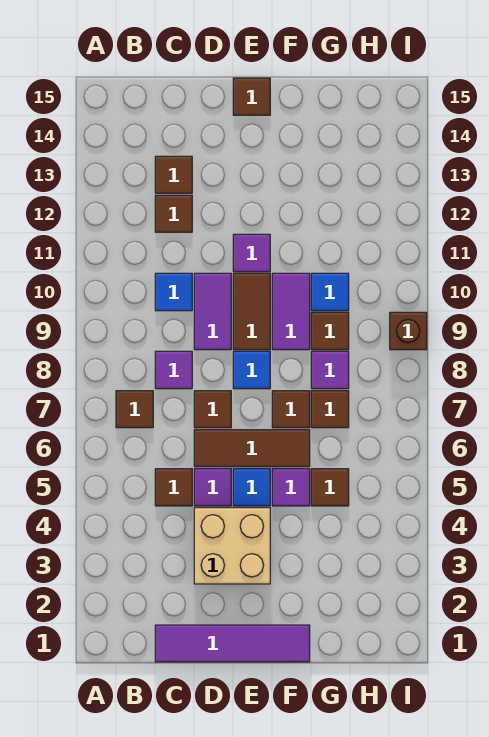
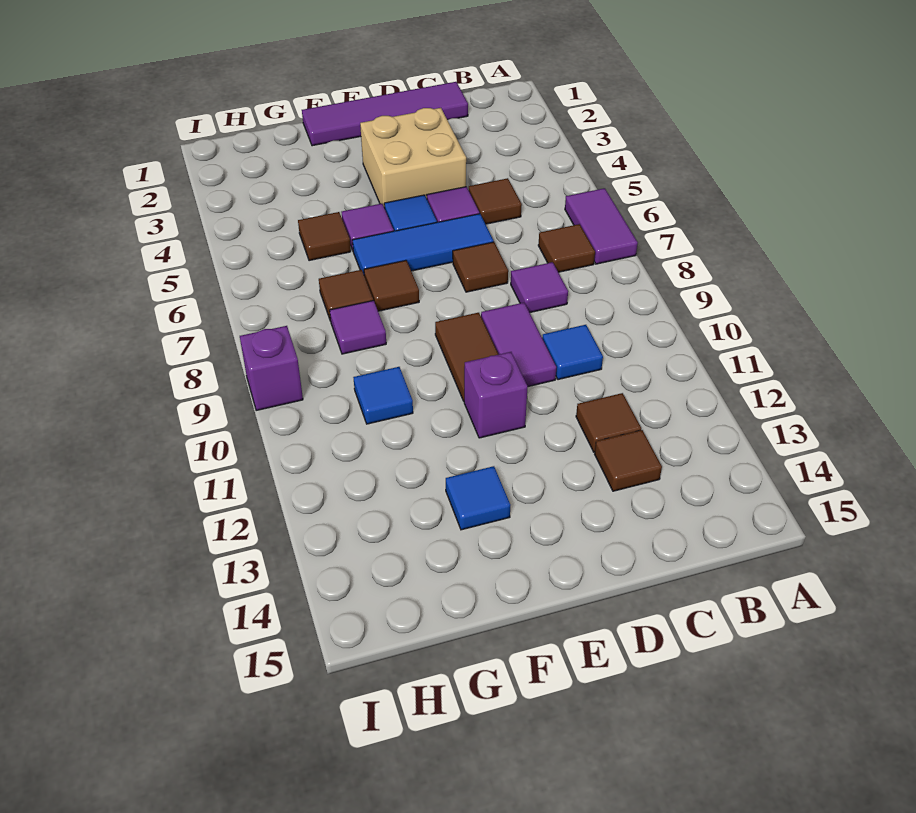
brown 1x3 tile [194,430,310,467] -> blue 1x3 tile [353,214,494,274]
blue 1x1 tile [233,351,270,389] -> blue 1x1 tile moved to [446,466,510,530]
purple 1x1 tile [233,234,270,272] -> purple 1x1 brick [464,352,528,438]
brown 1x1 tile [233,78,270,115] -> none
purple 1x2 tile [272,273,310,350] -> purple 1x2 tile moved to [565,188,638,264]
brown 1x1 tile [311,312,349,350] -> none
brown 1x1 brick [390,312,427,350] -> purple 1x1 brick [240,326,303,411]

